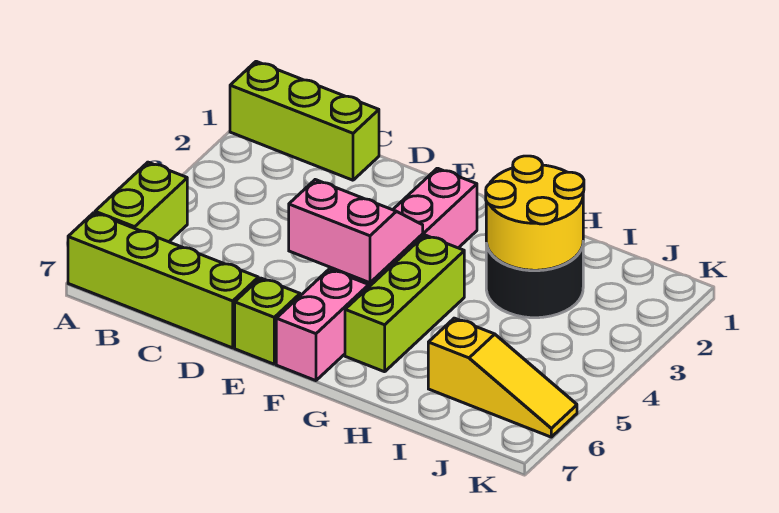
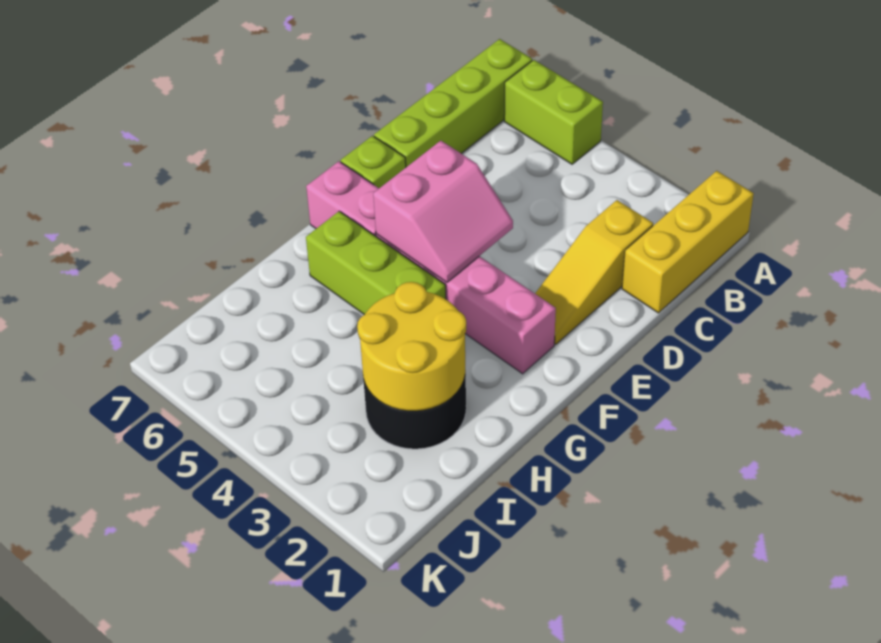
lime 1x3 brick [230,61,379,180] -> yellow 1x3 brick [622,171,754,313]
yellow 1x3 slope [428,318,577,437] -> yellow 1x3 slope moved to [535,200,653,344]

